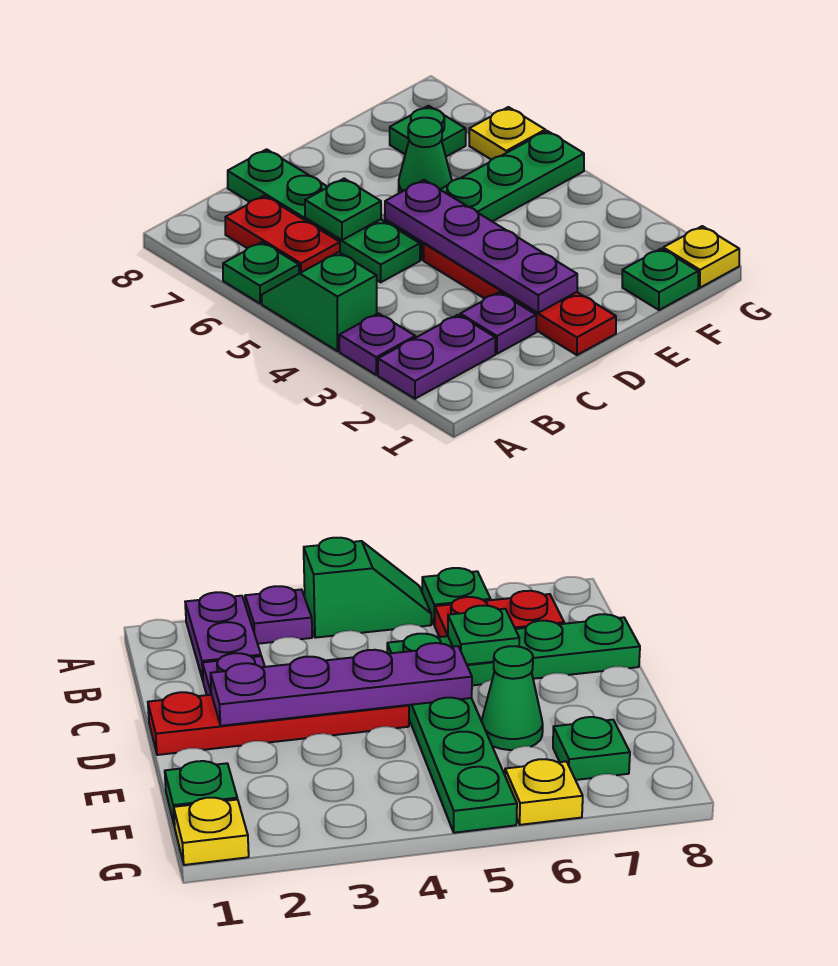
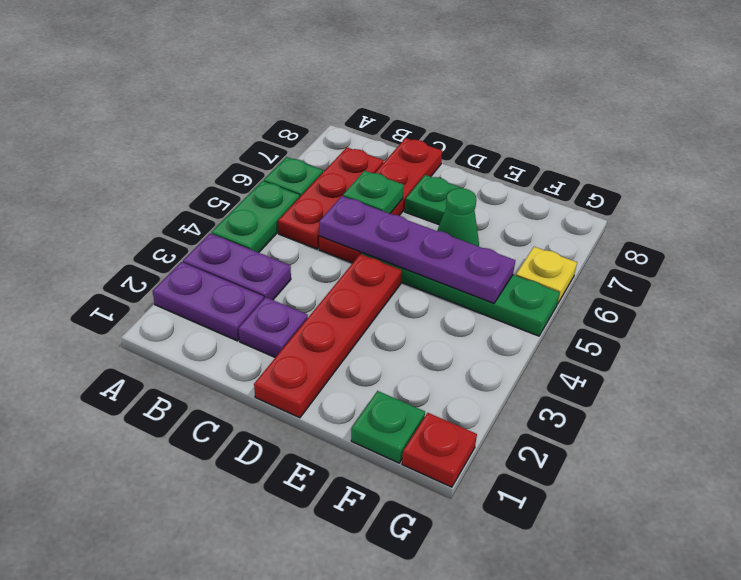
purple 1x1 plate [339,313,415,375] -> purple 1x2 plate [183,233,291,300]
green 1x2 slope [262,252,377,351] -> green 1x2 plate [211,181,300,253]
red 1x2 plate [225,196,340,274] -> red 1x3 plate [278,147,383,249]
green 1x4 plate [228,149,420,282] -> red 1x4 plate [319,138,442,263]
purple 1x4 plate [385,180,577,313] -> purple 1x4 plate turned to [319,196,515,303]
green 1x1 plate [390,106,466,157] -> green 1x1 plate moved to [405,175,461,225]
yellow 1x1 plate [663,226,739,288] -> red 1x1 plate [402,413,477,487]

